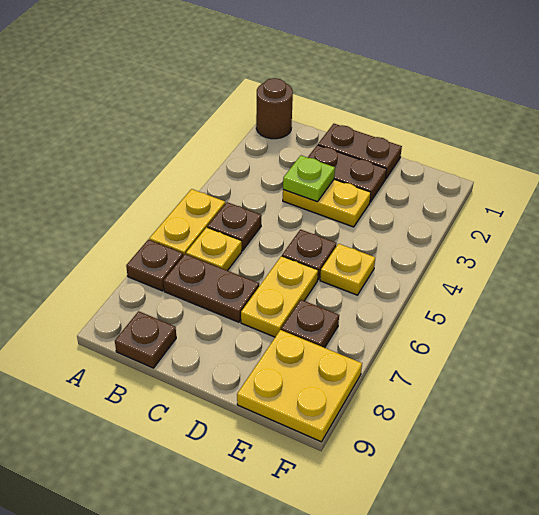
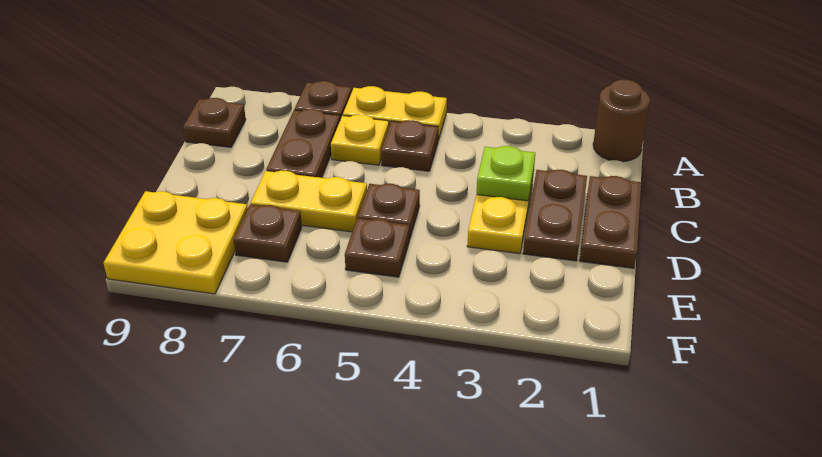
yellow 1x1 plate [320,244,375,295] -> brown 1x1 plate [345,218,409,277]

